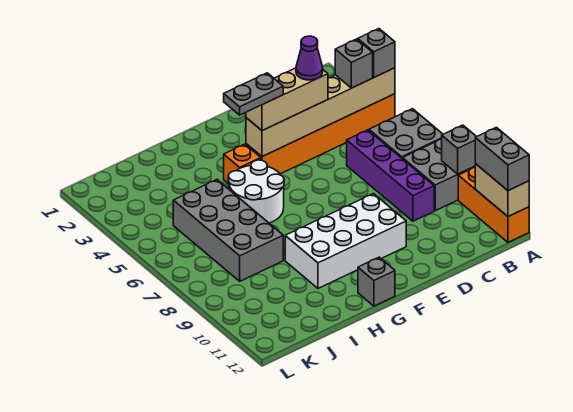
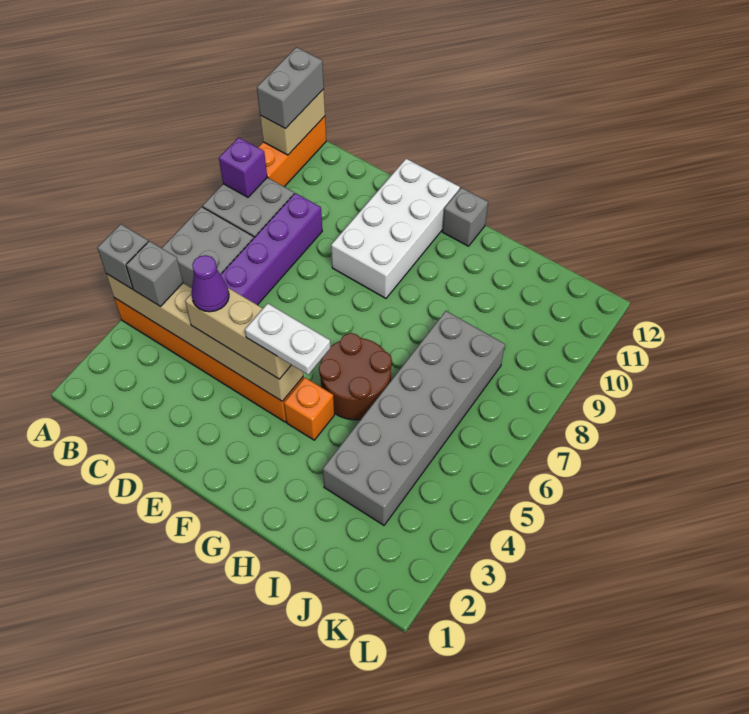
grey 1x1 brick [442,125,476,174] -> purple 1x1 brick [219,137,267,197]
white 2x4 brick [285,194,406,288] -> white 2x4 brick turned to [331,159,460,298]
grey 1x2 plate [224,73,283,115] -> white 1x2 plate [245,303,331,375]
white 2x2 round brick [228,160,284,223] -> brown 2x2 round brick [319,333,392,420]
grey 2x4 brick [173,180,283,281] -> grey 2x6 brick [323,311,505,525]

